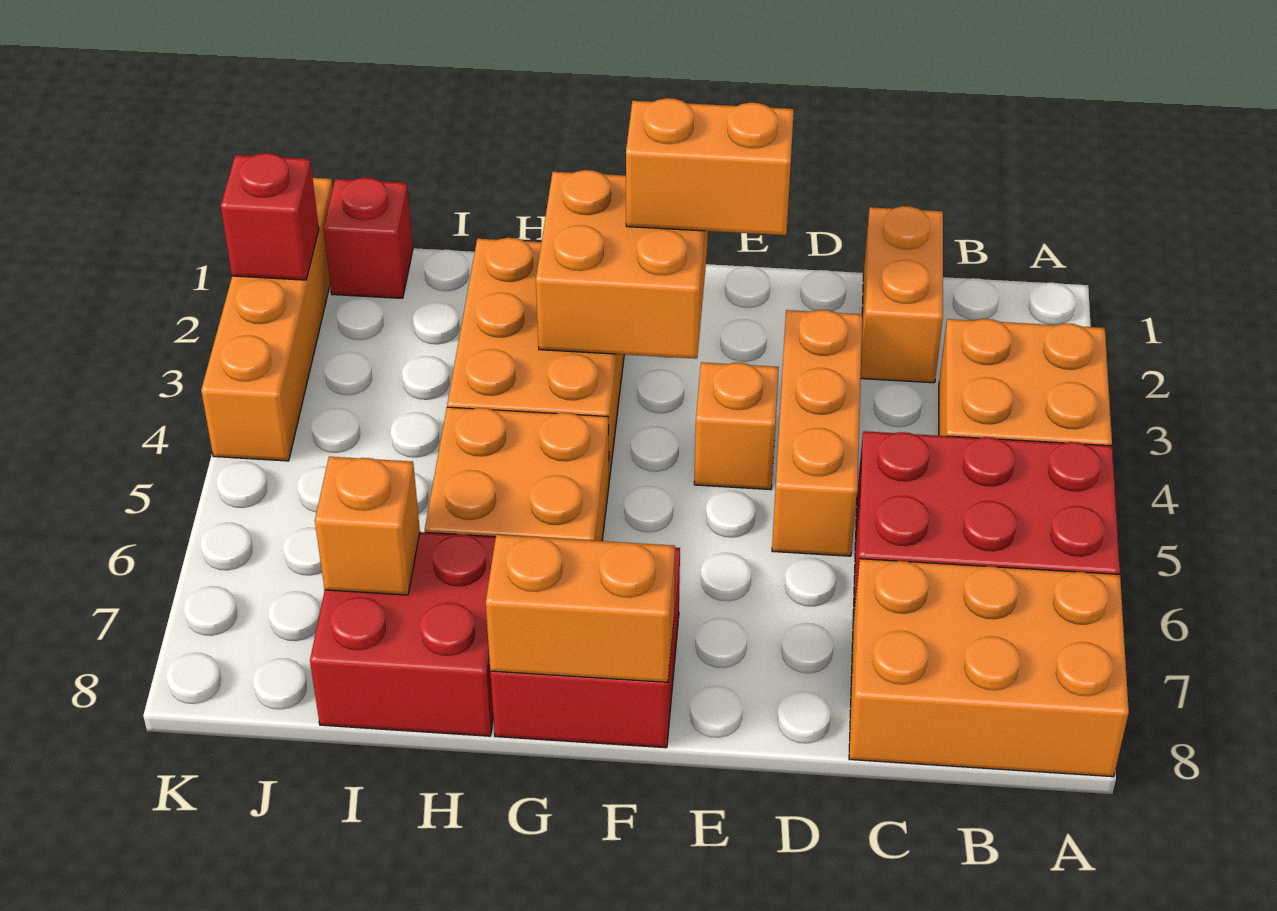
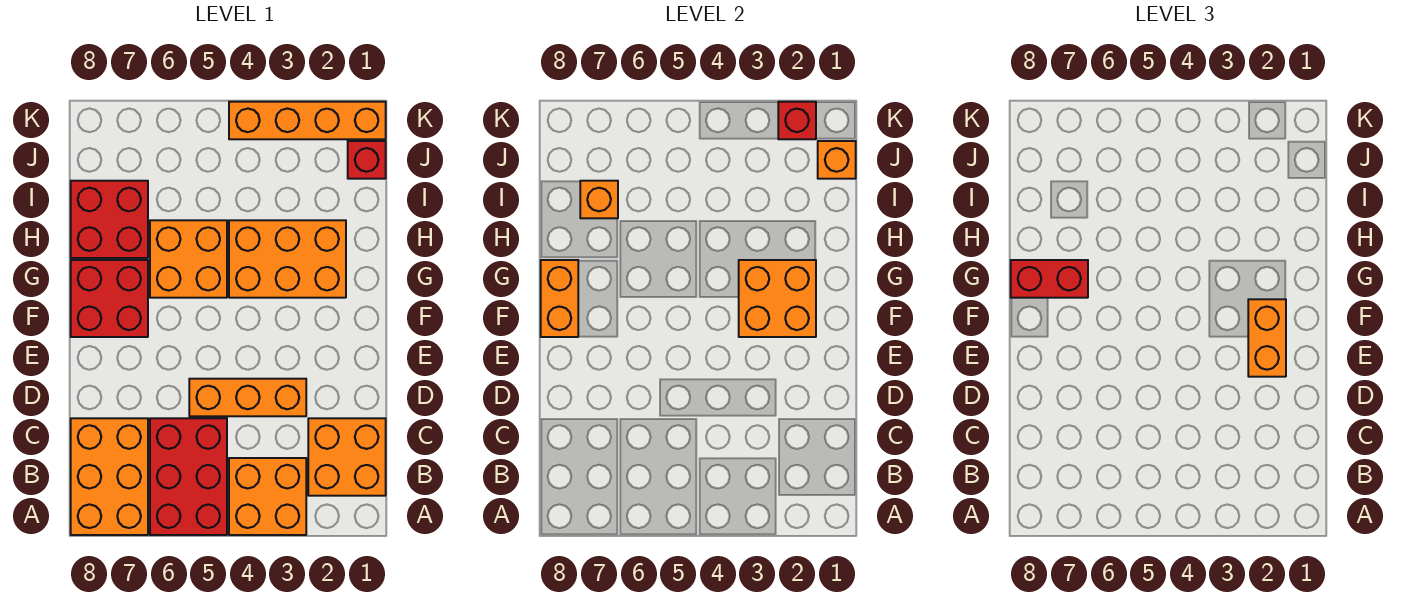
orange 1x2 brick [861,206,943,383] -> orange 2x2 brick [308,418,386,496]
orange 1x1 brick [694,362,779,490] -> orange 1x1 brick moved to [818,141,856,179]
none -> red 1x2 brick [1011,260,1088,298]

